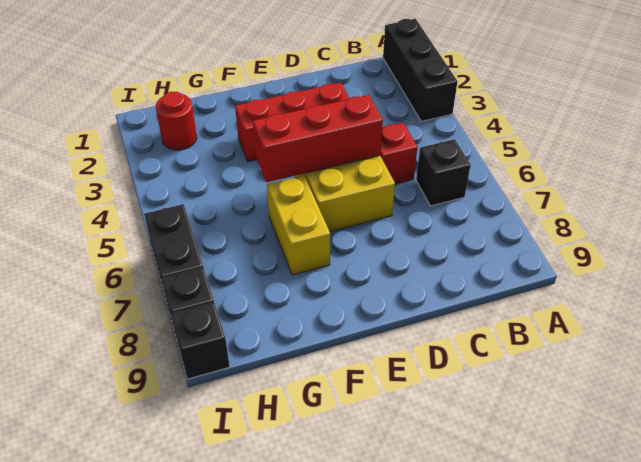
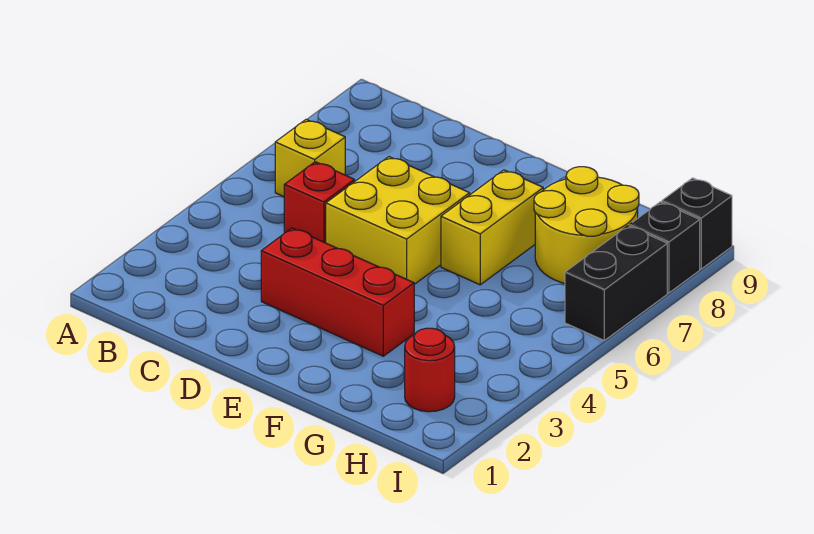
black 1x3 brick [383,19,458,121] -> none
black 1x1 brick [416,139,471,206] -> yellow 1x1 brick [275,119,345,197]
red 1x3 brick [253,95,383,182] -> none
none -> yellow 2x2 round brick [534,167,639,283]

